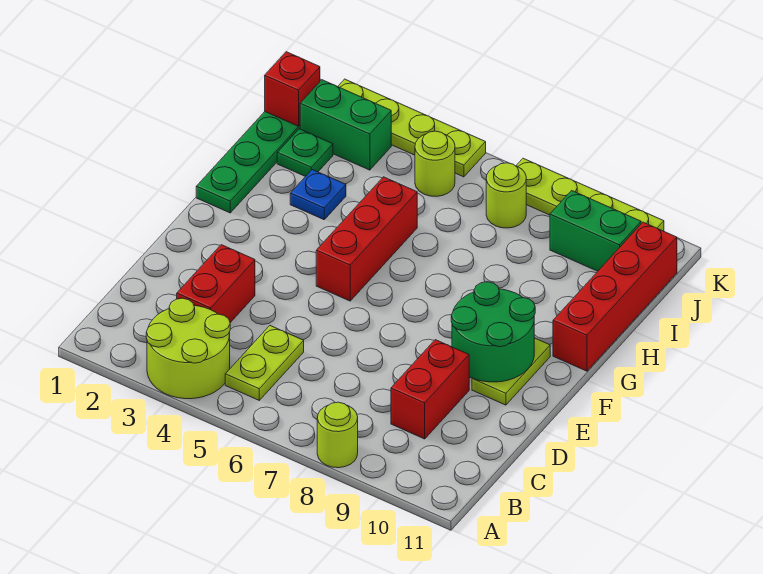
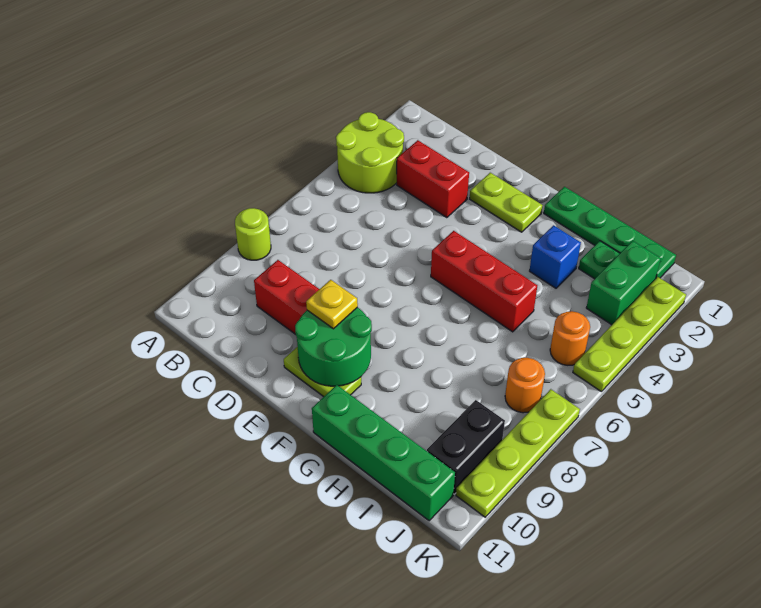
lime 1x2 plate [225,326,304,400] -> lime 1x2 plate moved to [470,173,543,232]
none -> yellow 1x1 plate [306,280,358,329]
red 1x4 brick [553,222,677,371] -> green 1x4 brick [312,385,455,521]
blue 1x1 plate [290,170,346,220] -> blue 1x1 brick [530,225,581,288]
red 1x1 brick [265,52,320,126] -> none
lime 1x1 round brick [415,131,455,196] -> orange 1x1 round brick [550,311,590,365]
lime 1x1 round brick [486,163,526,228] -> orange 1x1 round brick [505,358,545,413]
green 1x2 brick [550,191,641,271] -> black 1x2 brick [427,400,505,494]

